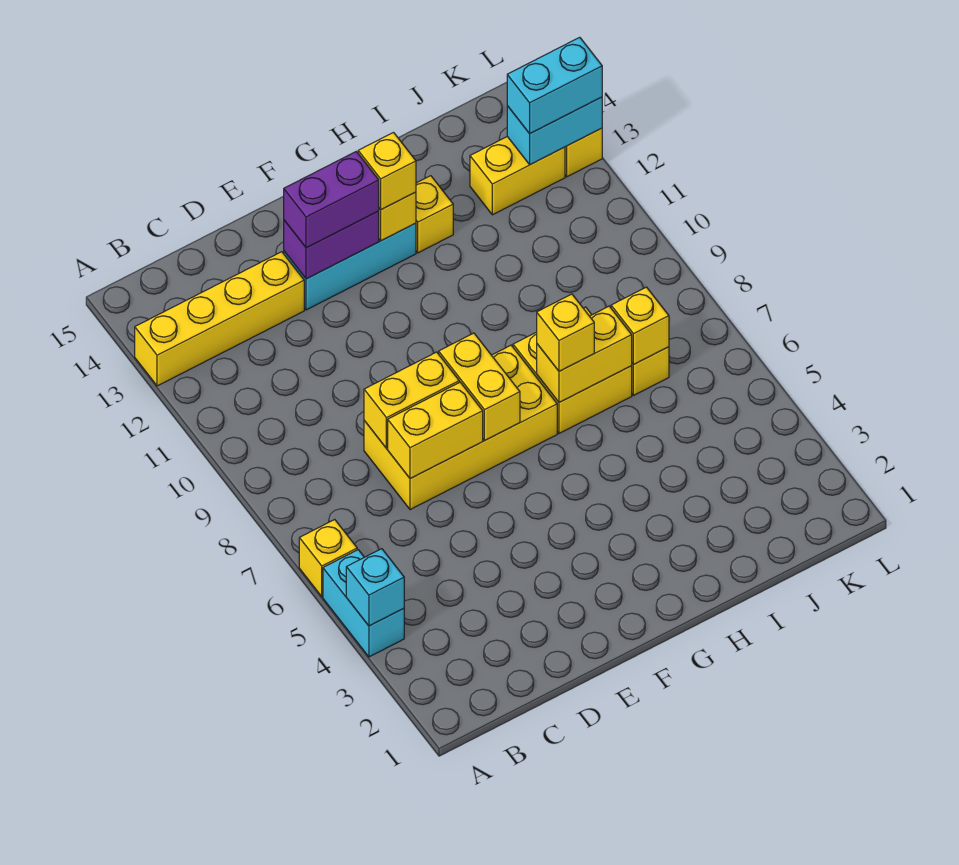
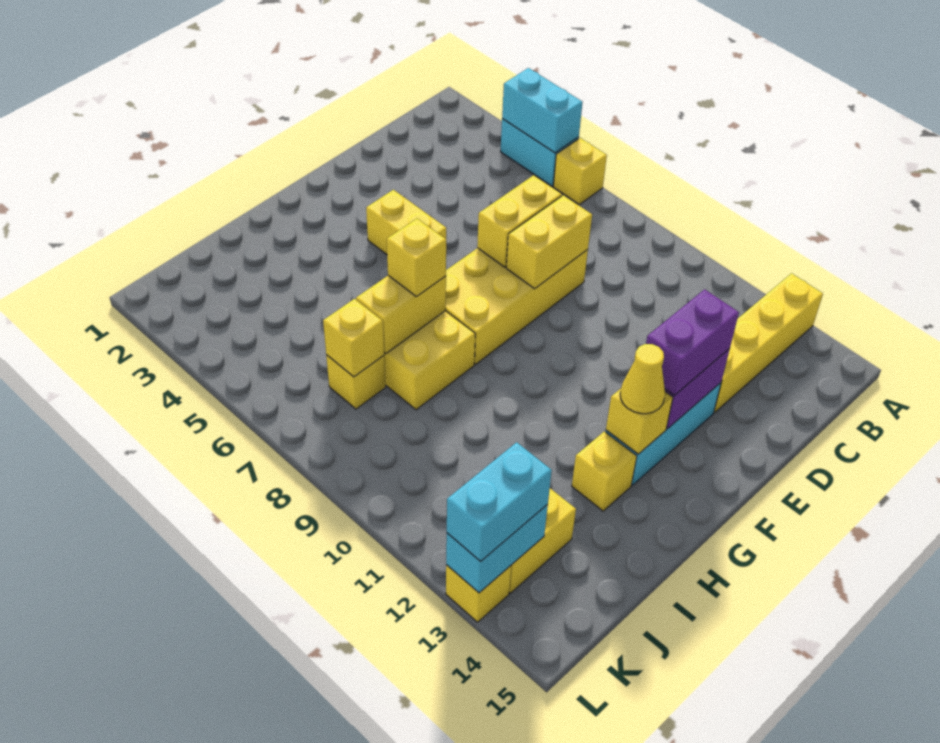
cyan 1x1 brick [346,549,404,626] -> cyan 1x2 brick [502,68,583,153]
yellow 1x2 brick [439,333,520,440] -> yellow 1x2 brick moved to [366,190,446,254]
yellow 1x1 brick [358,133,416,210] -> yellow 1x1 cone [620,344,665,414]

